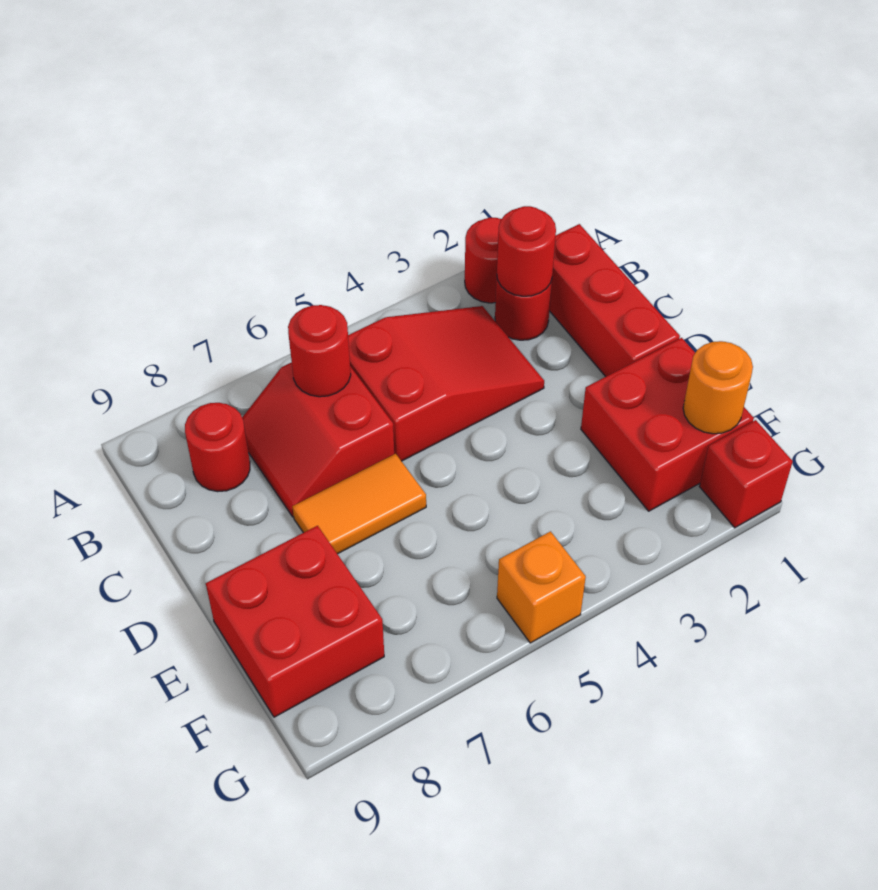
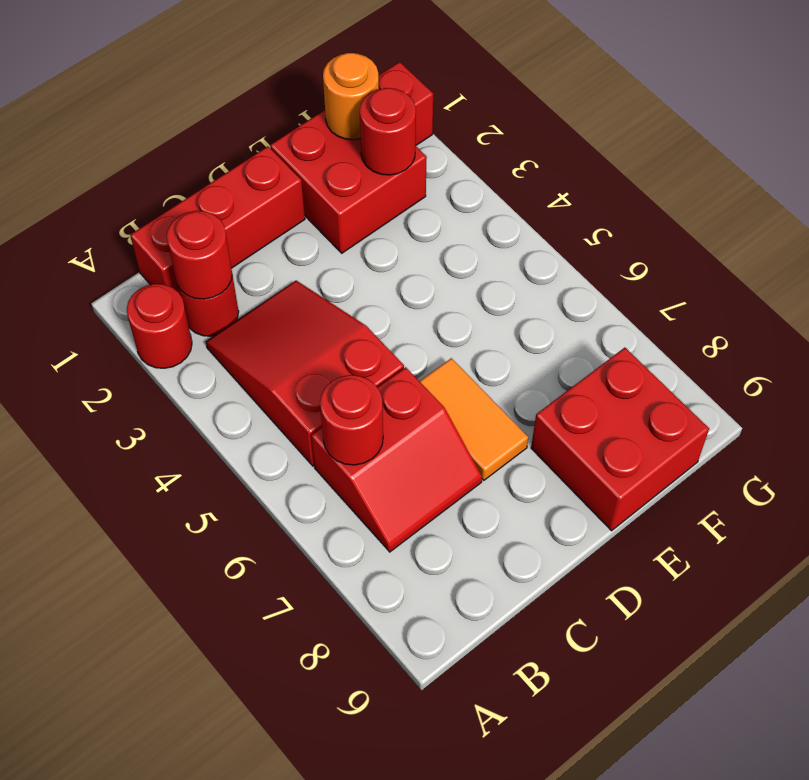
red 1x1 round brick [185,403,250,492] -> red 1x1 round brick moved to [360,88,416,175]
orange 1x1 brick [497,531,586,643] -> none

